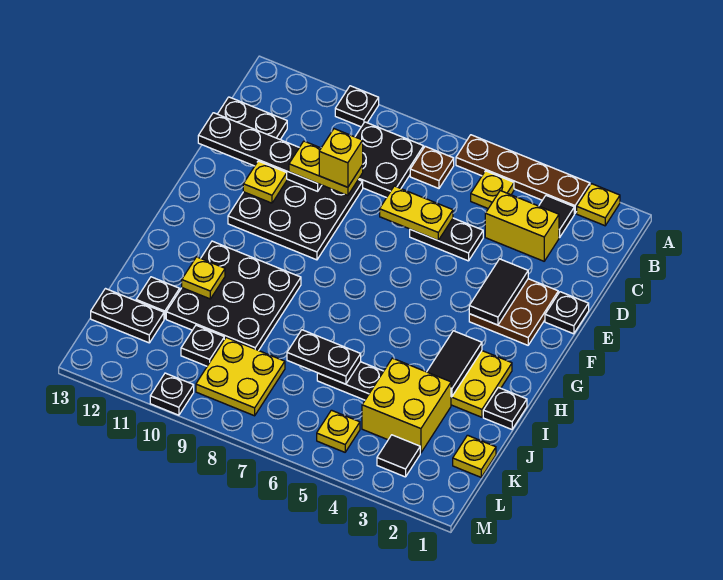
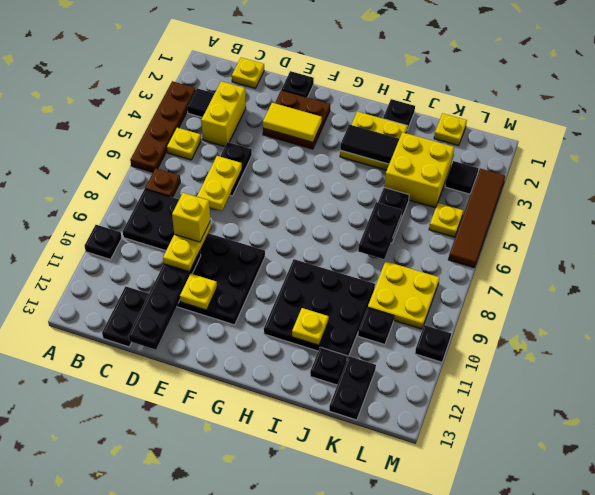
yellow 1x1 plate [577,184,620,226] -> yellow 1x1 plate moved to [232,58,264,88]
black 1x2 tile [469,259,528,325] -> yellow 1x2 tile [263,103,322,142]
none -> brown 1x4 tile [448,169,505,268]

